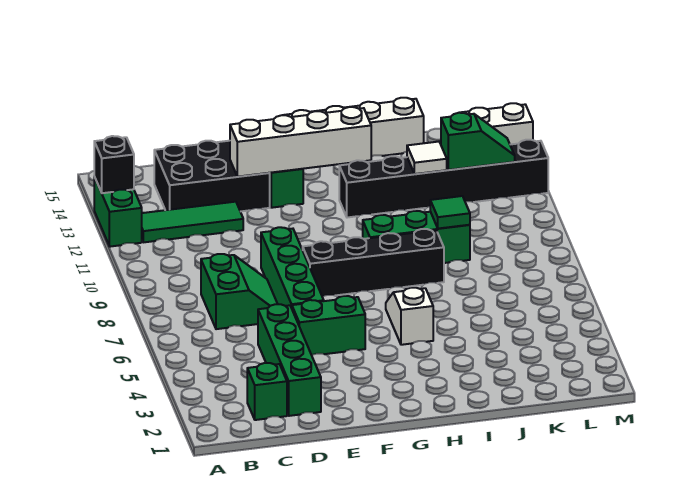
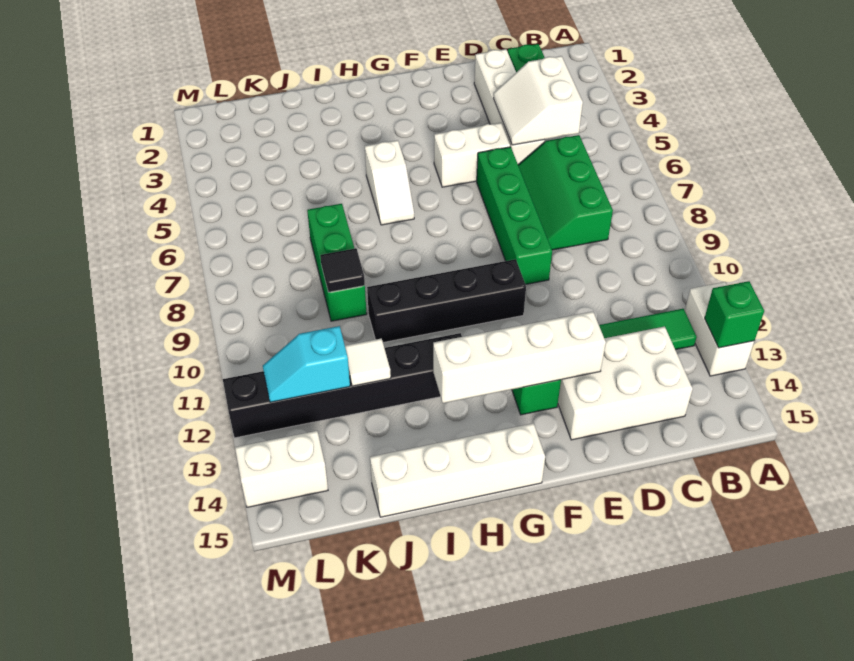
green 1x2 brick [94,177,142,247] -> white 1x2 brick [685,282,754,376]
black 1x1 brick [94,136,134,193] -> green 1x1 brick [705,281,764,348]
none -> white 2x2 slope [493,56,583,145]
green 2x2 slope [201,254,277,329] -> green 2x3 slope [518,135,613,250]
black 2x3 brick [154,141,270,212] -> white 2x3 brick [558,326,693,440]
green 1x4 brick [258,304,321,416] -> white 1x4 brick [474,49,545,164]
green 1x2 brick [292,296,365,355] -> white 1x2 brick [434,123,510,187]
black 1x4 brick [303,229,444,297] -> black 1x4 brick moved to [367,259,526,342]
green 1x3 brick [363,211,470,263] -> green 1x3 brick turned to [307,204,367,321]
green 1x1 tile [430,196,470,229] -> black 1x1 tile [320,248,365,292]
green 1x2 slope [441,113,515,170] -> cyan 1x2 slope [263,326,350,402]

